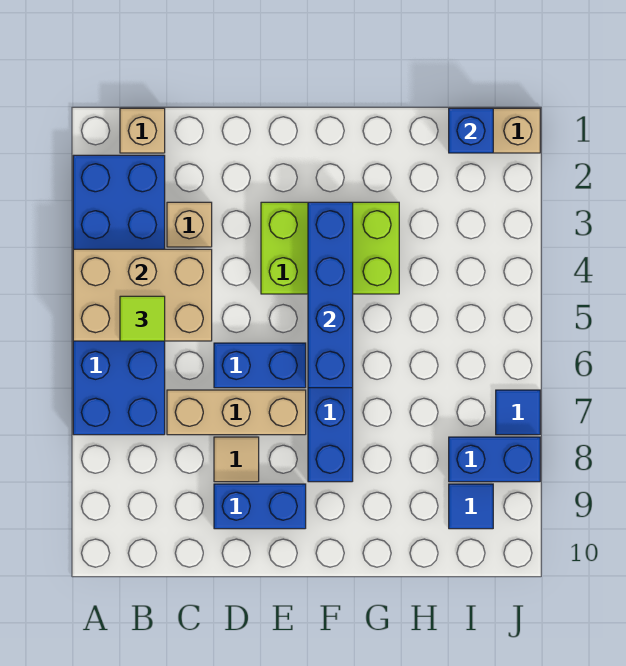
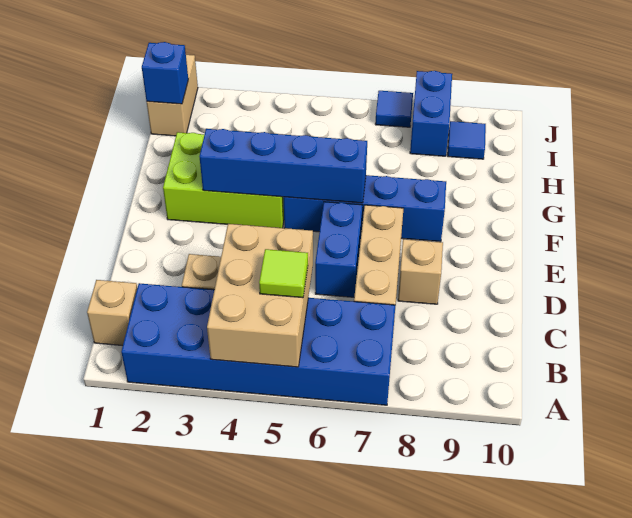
tan 1x1 tile [214,437,259,482] -> tan 1x1 brick [398,239,443,304]
blue 1x2 brick [214,484,306,529] -> none
lime 2x3 brick [261,202,399,294] -> lime 2x3 brick turned to [163,132,284,228]

